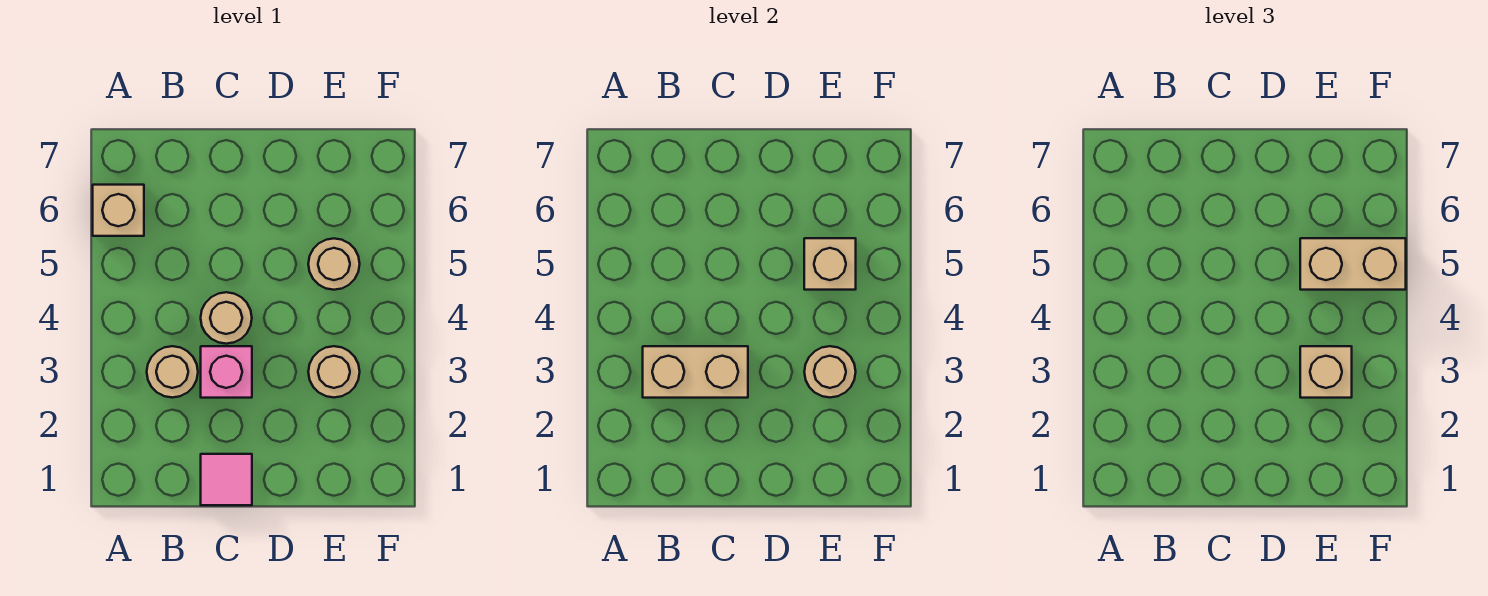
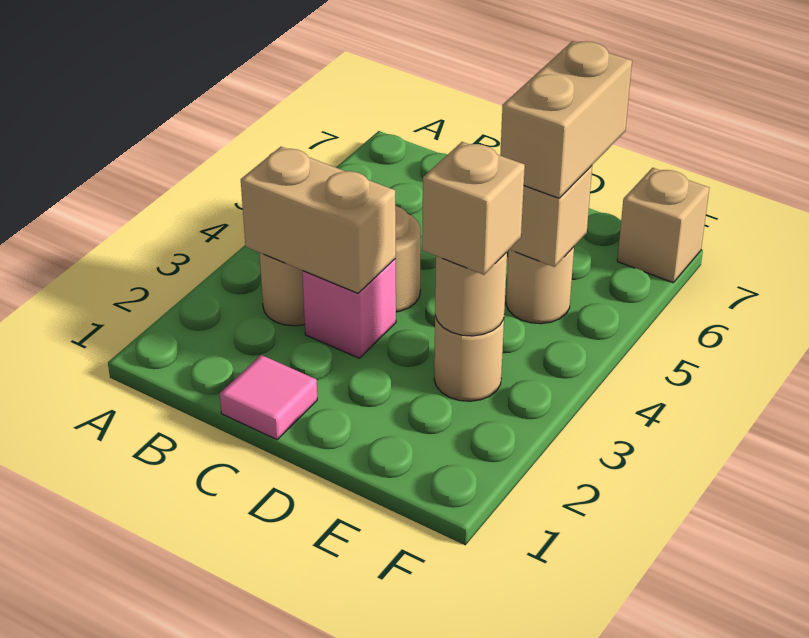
tan 1x1 brick [93,185,144,236] -> tan 1x1 brick moved to [617,168,709,283]
tan 1x2 brick [1300,238,1406,290] -> tan 1x2 brick turned to [500,41,632,198]

